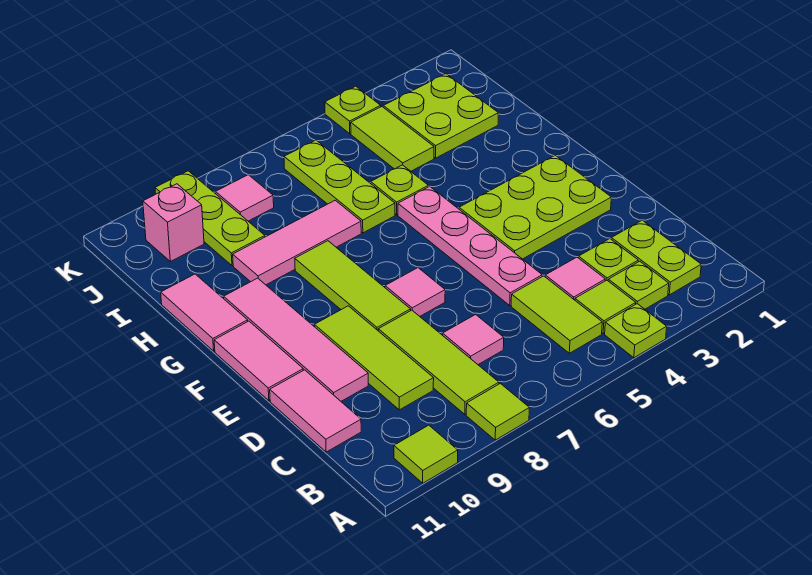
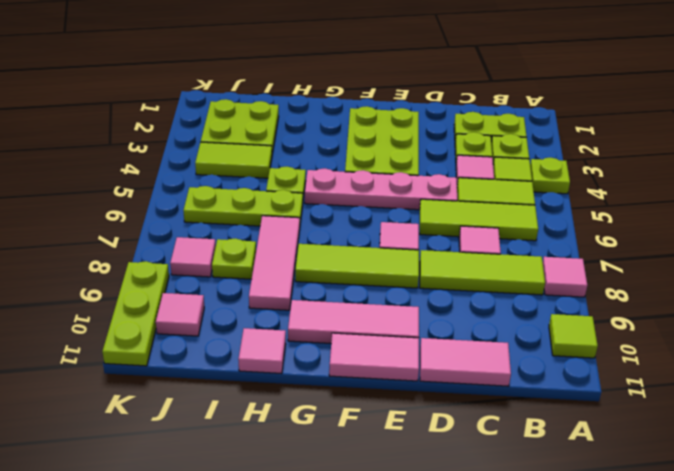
lime 1x1 tile [466,383,529,440] -> pink 1x1 tile [543,257,587,297]
lime 1x3 tile [314,306,434,410] -> lime 1x3 tile moved to [420,199,538,241]
pink 1x4 tile [224,278,368,401] -> pink 1x3 tile [288,300,419,343]
pink 1x2 tile [161,274,248,351] -> pink 1x1 tile [238,328,286,374]
lime 1x3 plate [155,171,265,266] -> lime 1x3 plate turned to [102,261,169,366]
pink 1x1 brick [143,184,204,262] -> pink 1x1 tile [156,293,204,336]
lime 1x1 plate [325,86,381,134] -> lime 1x1 plate moved to [212,238,256,279]

